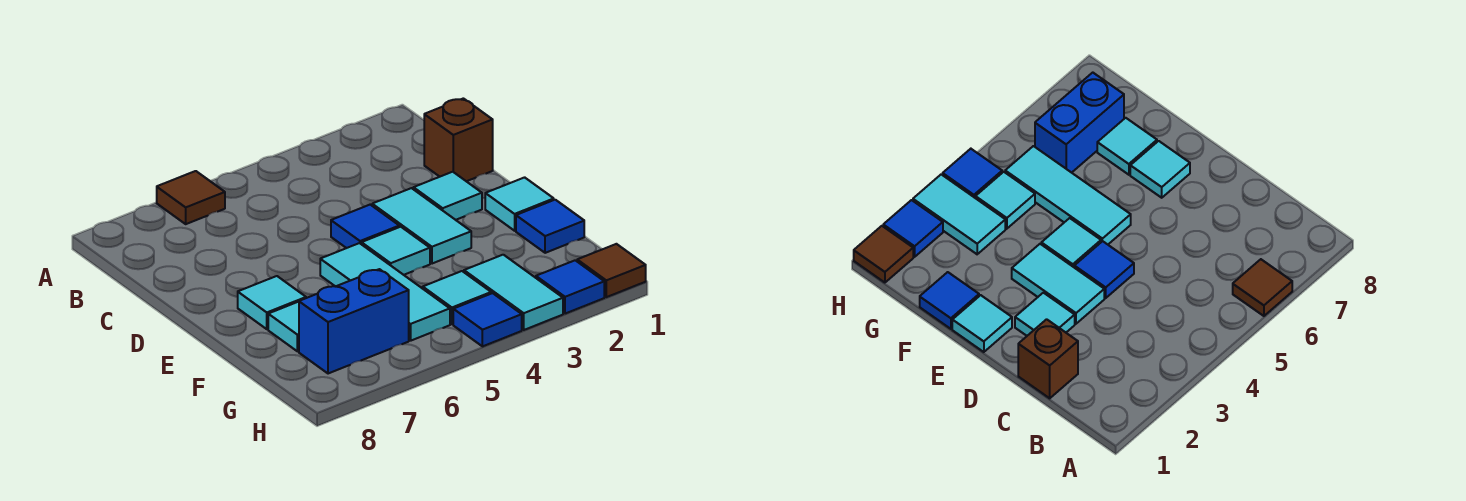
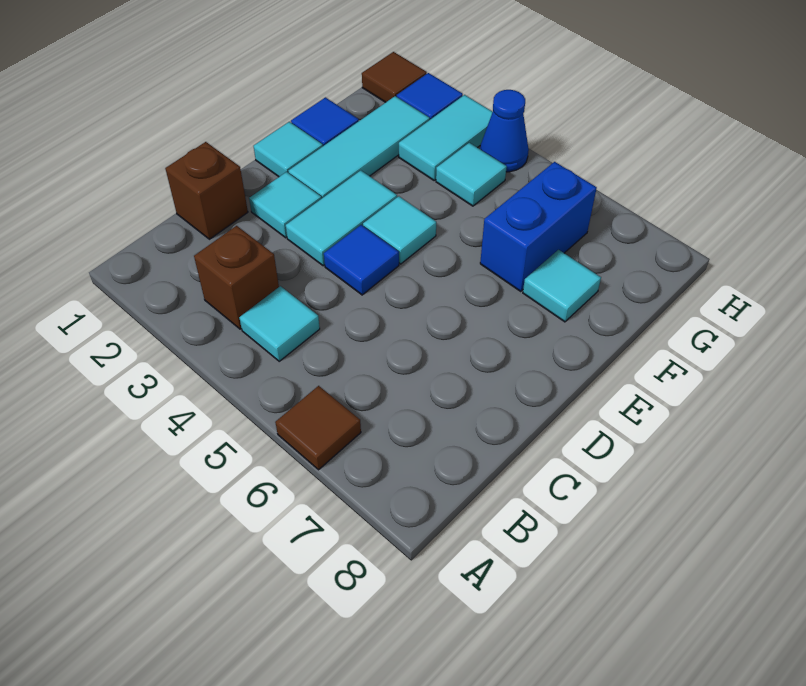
none -> brown 1x1 brick [194,226,279,329]
cyan 1x3 tile [320,243,450,341] -> cyan 1x3 tile moved to [289,96,430,199]
cyan 1x1 tile [238,276,306,329] -> cyan 1x1 tile moved to [239,286,320,361]
blue 1x2 brick [299,269,409,374] -> blue 1x2 brick turned to [480,162,597,291]
blue 1x1 tile [453,293,522,346] -> blue 1x1 cone [480,90,529,172]

